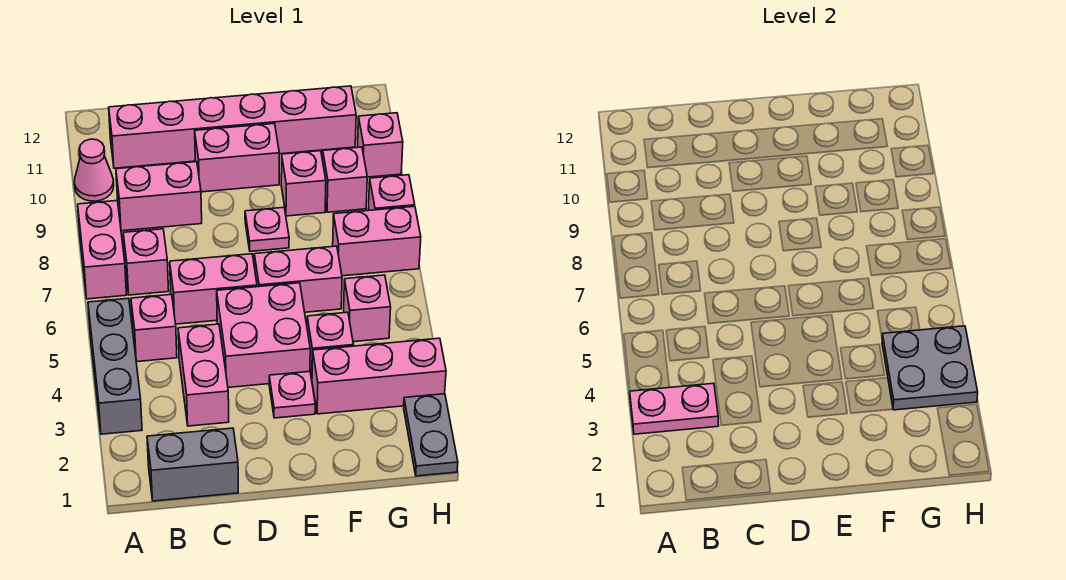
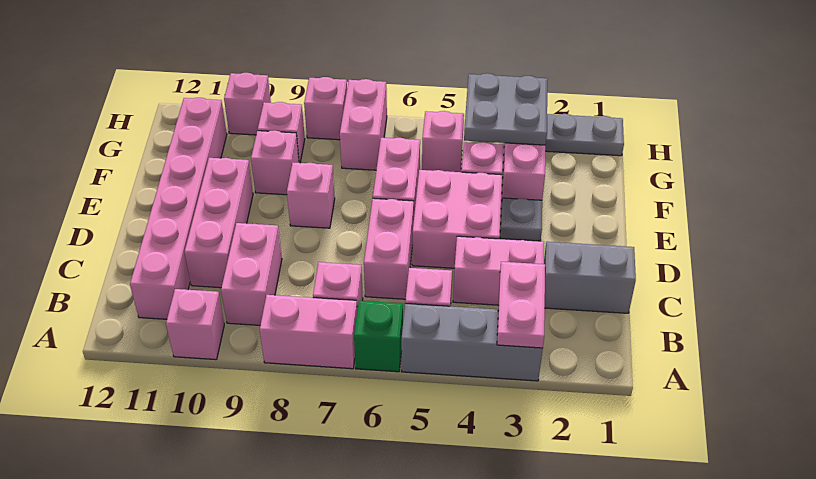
none -> green 1x1 brick [354,301,403,372]
pink 1x1 cone [74,139,114,201] -> pink 1x1 brick [166,289,224,360]
grey 1x2 brick [147,428,238,501] -> grey 1x2 brick turned to [544,242,636,313]
pink 1x2 brick [195,124,279,192] -> pink 1x3 brick [184,158,253,288]
pink 1x1 plate [269,371,315,418] -> grey 1x1 plate [500,198,542,241]
pink 1x1 plate [245,207,289,251] -> pink 1x1 brick [287,163,335,228]

